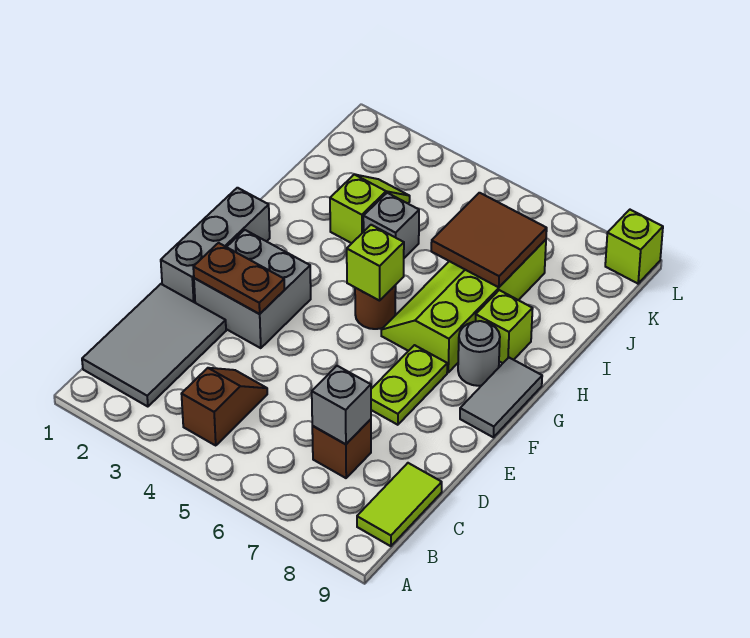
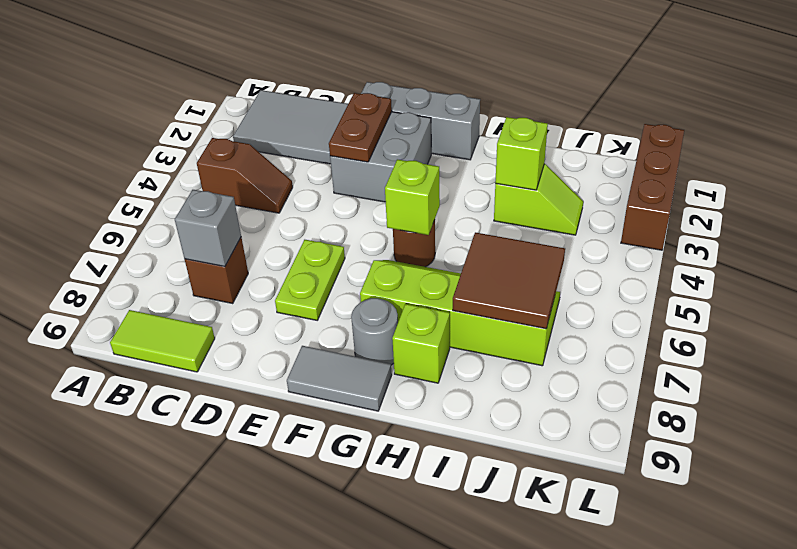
lime 1x2 plate [371,345,447,425] -> lime 1x2 plate turned to [275,240,345,320]
grey 1x1 brick [363,193,419,258] -> none
none -> brown 1x3 brick [621,124,684,250]
lime 1x1 brick [605,210,663,284] -> lime 1x1 brick moved to [495,117,548,190]

